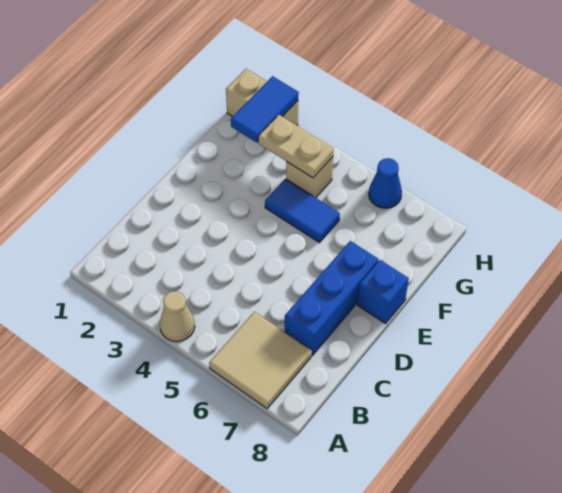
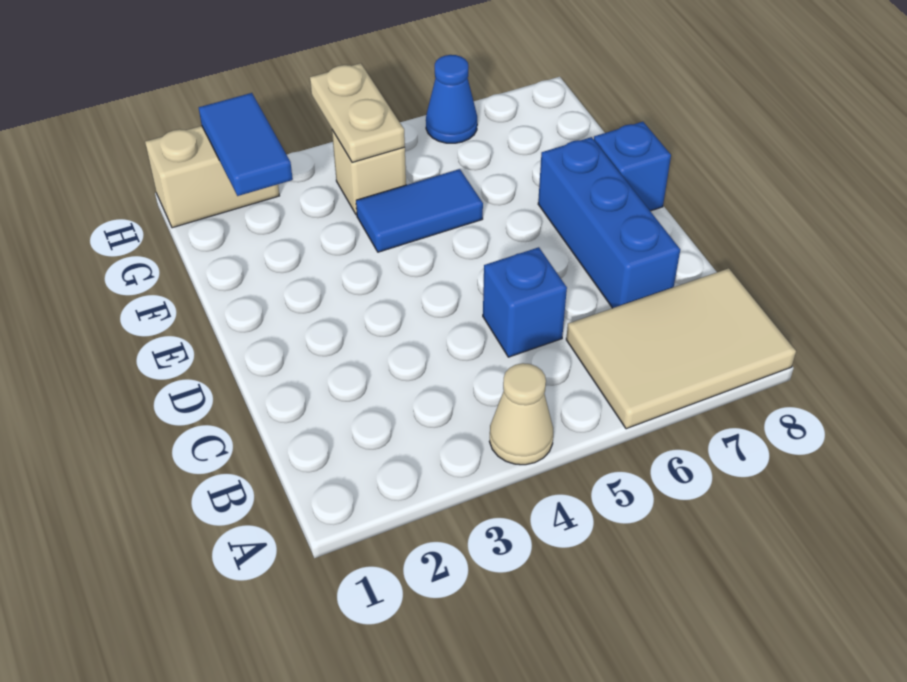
tan 2x2 tile [209,312,312,409] -> tan 2x3 tile [566,268,796,429]
none -> blue 1x1 brick [483,247,567,357]
tan 1x2 plate [258,115,334,178] -> tan 1x2 plate turned to [310,63,405,162]

